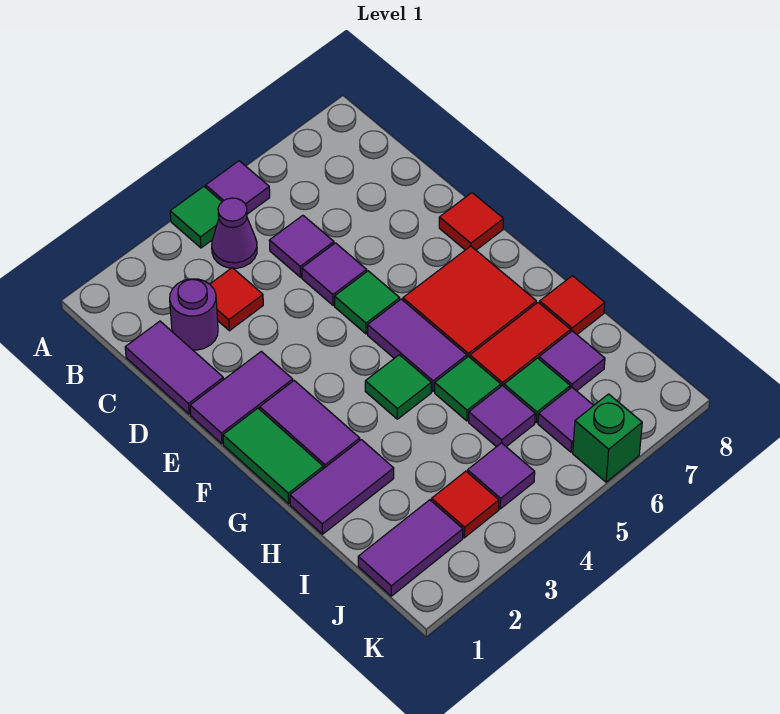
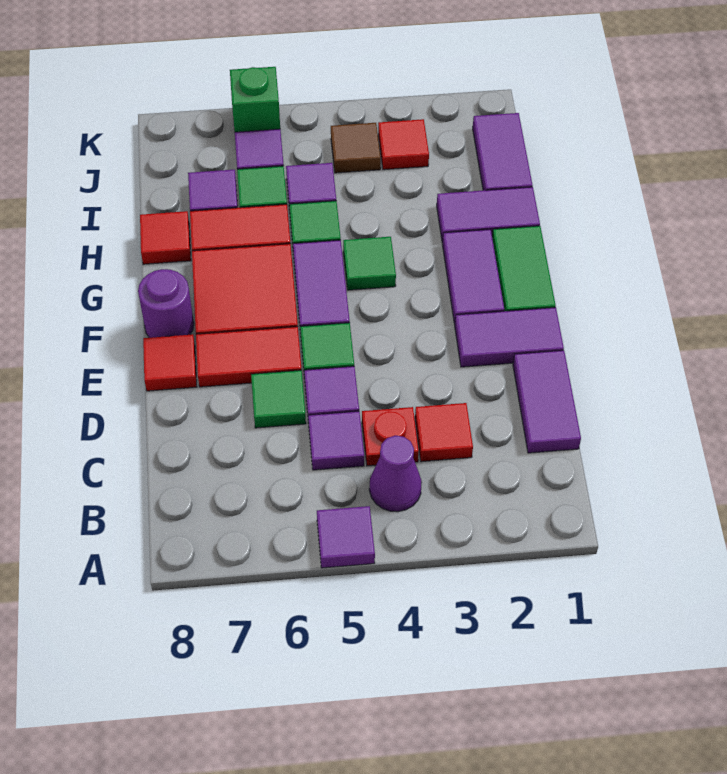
green 1x1 tile [170,187,222,248] -> green 1x1 tile moved to [251,370,306,428]
purple 1x1 round brick [170,279,218,350] -> purple 1x1 round brick moved to [138,269,194,338]
none -> red 1x1 plate [362,407,419,466]
none -> red 1x2 tile [196,327,302,387]
purple 1x2 tile [358,500,463,596] -> purple 1x2 tile turned to [473,113,533,190]
purple 1x1 tile [467,443,535,509] -> brown 1x1 tile [331,123,381,173]

